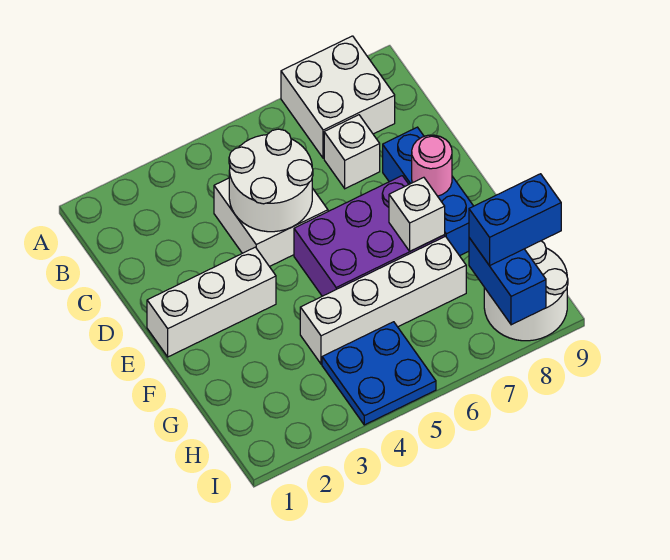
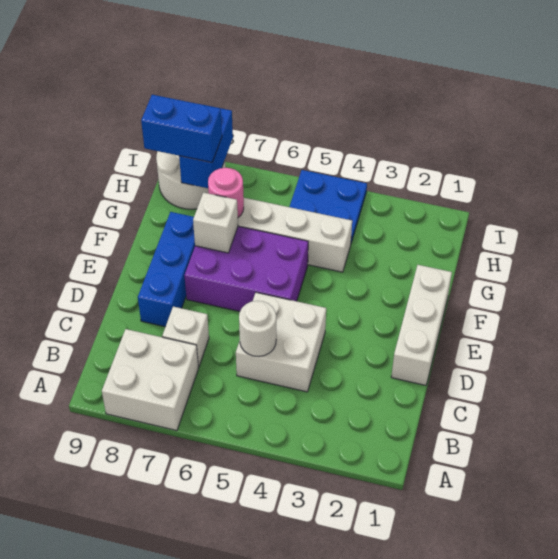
white 2x2 round brick [229,129,313,232] -> white 1x1 round brick [239,301,276,357]
white 1x3 brick [147,247,276,357] -> white 1x3 brick turned to [391,265,452,385]
pink 1x1 round brick [412,135,452,196] -> pink 1x1 round brick moved to [208,168,244,217]

